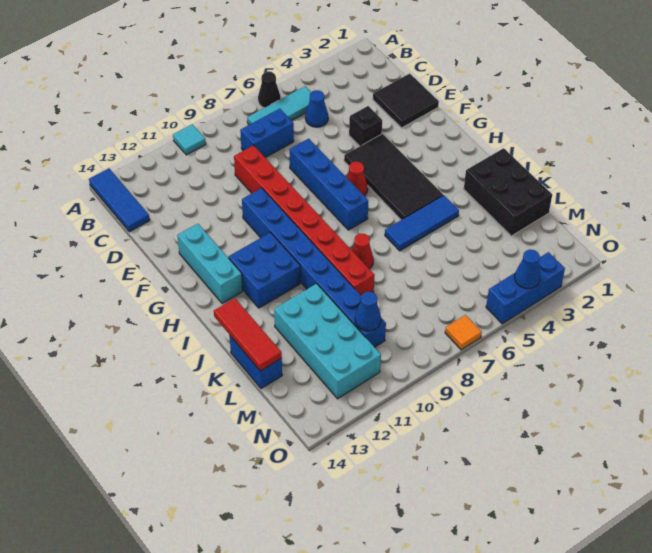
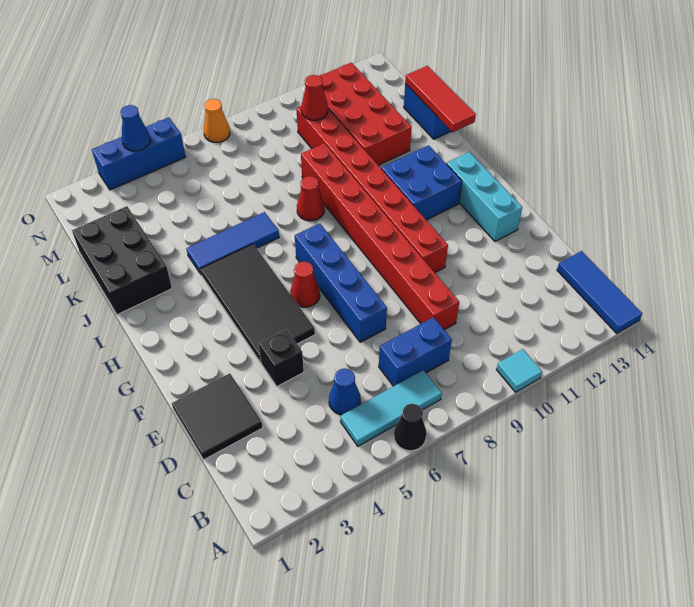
blue 1x8 brick [242,188,386,347] -> red 1x8 brick [296,106,448,272]
cyan 2x4 brick [274,284,381,399] -> red 2x4 brick [319,63,412,165]
blue 1x1 cone [355,292,381,331] -> red 1x1 cone [301,75,328,120]
orange 1x1 tile [445,315,482,350] -> orange 1x1 cone [204,99,230,142]

